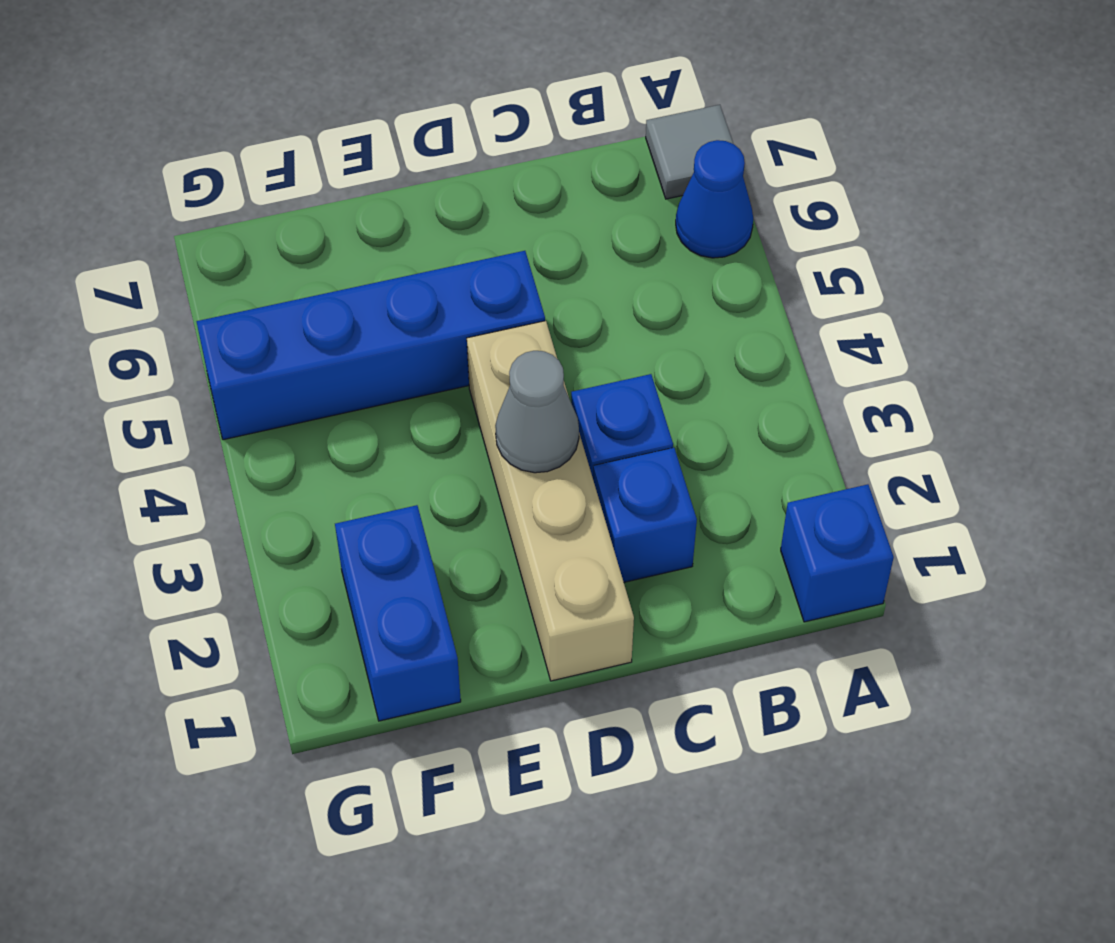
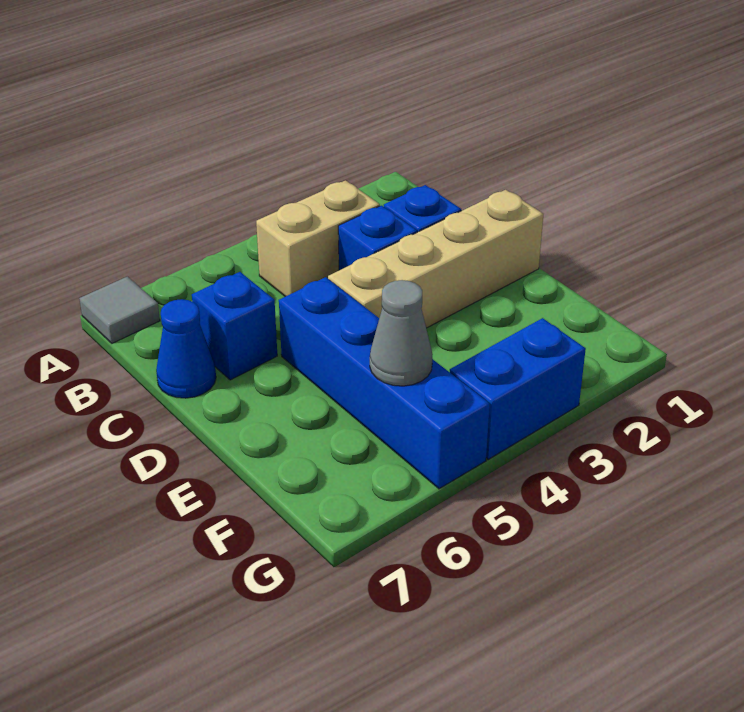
blue 1x1 brick [781,484,894,622] -> blue 1x1 brick moved to [192,272,277,380]
blue 1x1 cone [676,140,753,258] -> blue 1x1 cone moved to [156,299,216,398]
none -> tan 1x2 brick [256,180,380,297]
grey 1x1 cone [495,351,579,473] -> grey 1x1 cone moved to [370,280,433,386]
blue 1x2 brick [335,505,461,721] -> blue 1x2 brick moved to [450,318,586,459]

